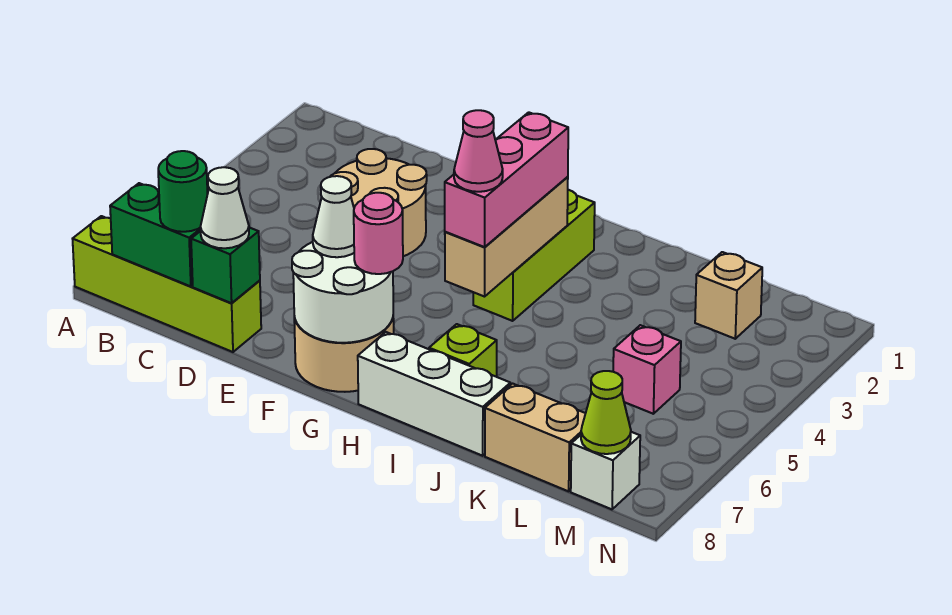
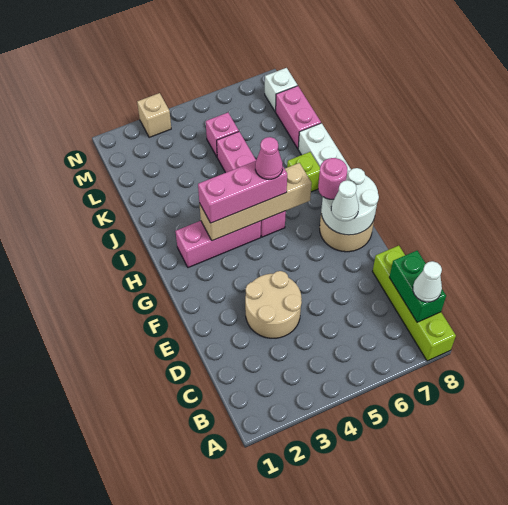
green 1x1 round brick [158,151,207,232] -> none
green 1x1 brick [191,228,260,303] -> none
white 1x1 cone [200,167,249,248] -> white 1x1 cone moved to [413,261,442,302]
lime 1x3 brick [473,190,595,321] -> pink 1x3 brick [176,221,261,268]
tan 1x3 brick [445,177,568,297] -> tan 1x4 brick [199,163,312,241]
none -> pink 1x4 brick [217,132,286,237]
tan 1x2 brick [485,384,586,491] -> pink 1x2 brick [276,86,321,148]
tan 1x1 brick [695,252,762,339] -> tan 1x1 brick moved to [137,93,171,138]
lime 1x1 cone [581,371,631,454] -> none

